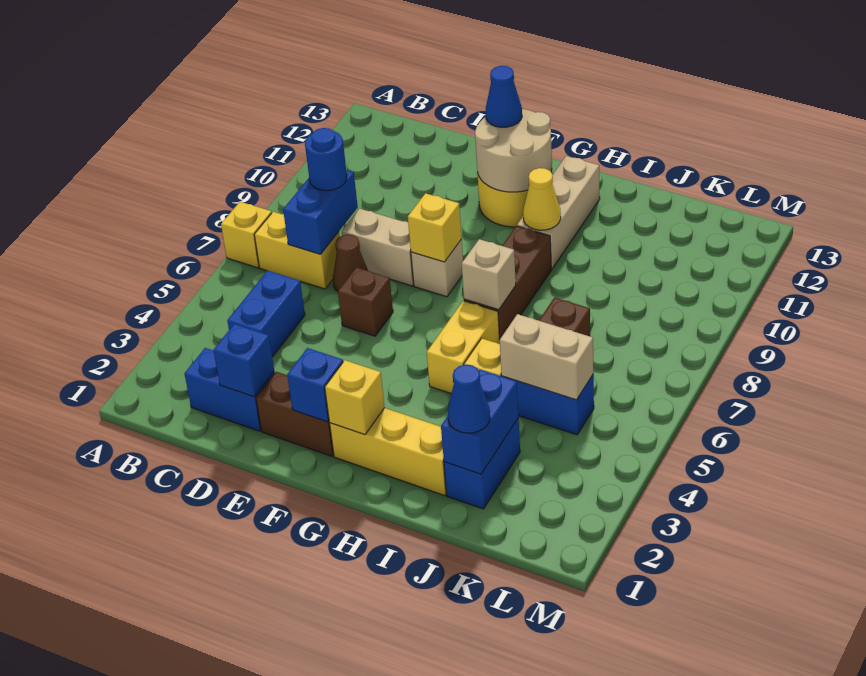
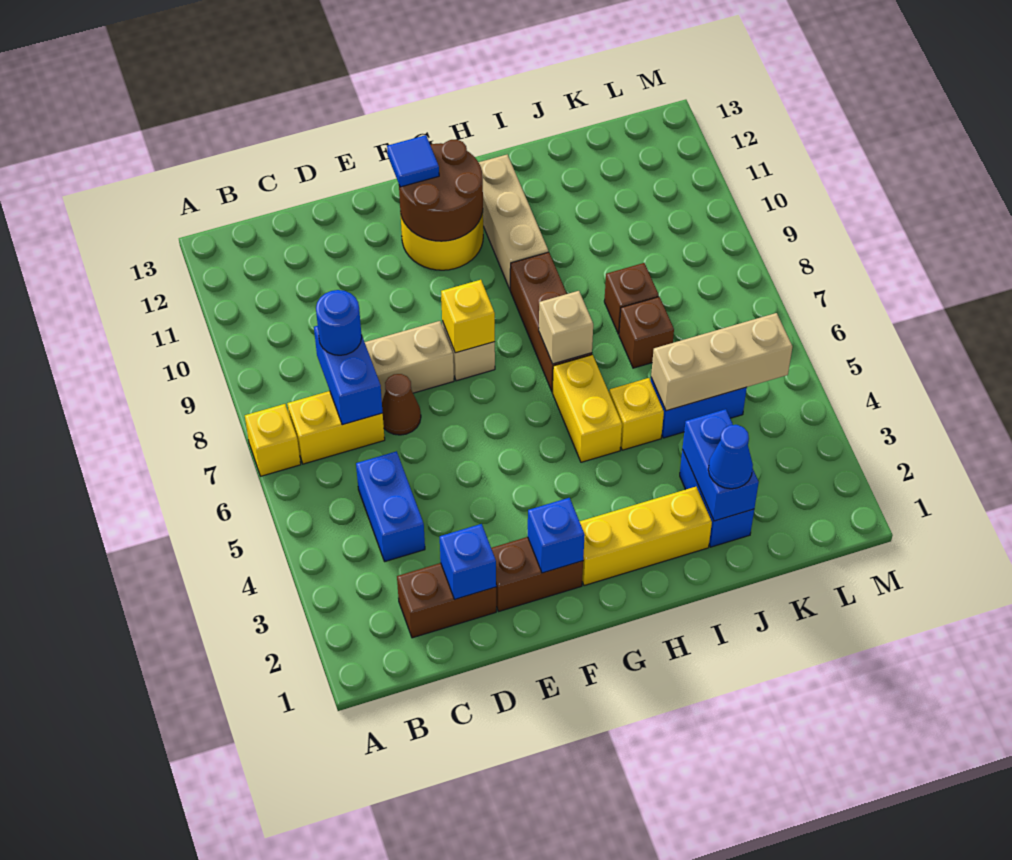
blue 1x2 brick [184,348,275,431] -> brown 1x2 brick [397,563,496,638]
brown 1x1 brick [338,267,393,336] -> brown 1x1 brick moved to [604,263,659,334]
tan 2x2 round brick [475,109,552,192] -> brown 2x2 round brick [399,140,483,241]
blue 1x1 cone [486,66,522,127] -> blue 1x1 tile [387,135,439,187]
yellow 1x1 brick [325,360,385,435] -> none
yellow 1x1 cone [523,168,561,230] -> none
tan 1x2 brick [500,314,593,400] -> tan 1x3 brick [651,313,792,411]

